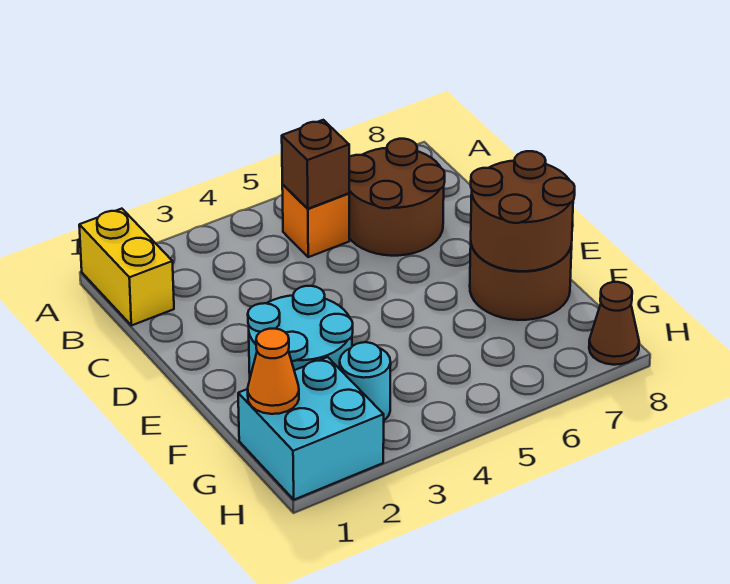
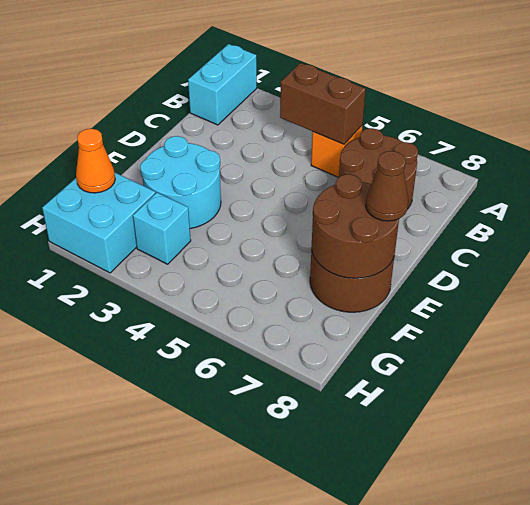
yellow 1x2 brick [79,209,174,326] -> cyan 1x2 brick [188,44,257,125]
brown 1x1 brick [282,120,349,209] -> brown 1x2 brick [280,63,366,144]
cyan 1x1 round brick [340,342,391,420] -> cyan 1x1 brick [133,193,191,264]
brown 1x1 cone [589,282,639,365] -> brown 1x1 cone moved to [366,151,408,221]

